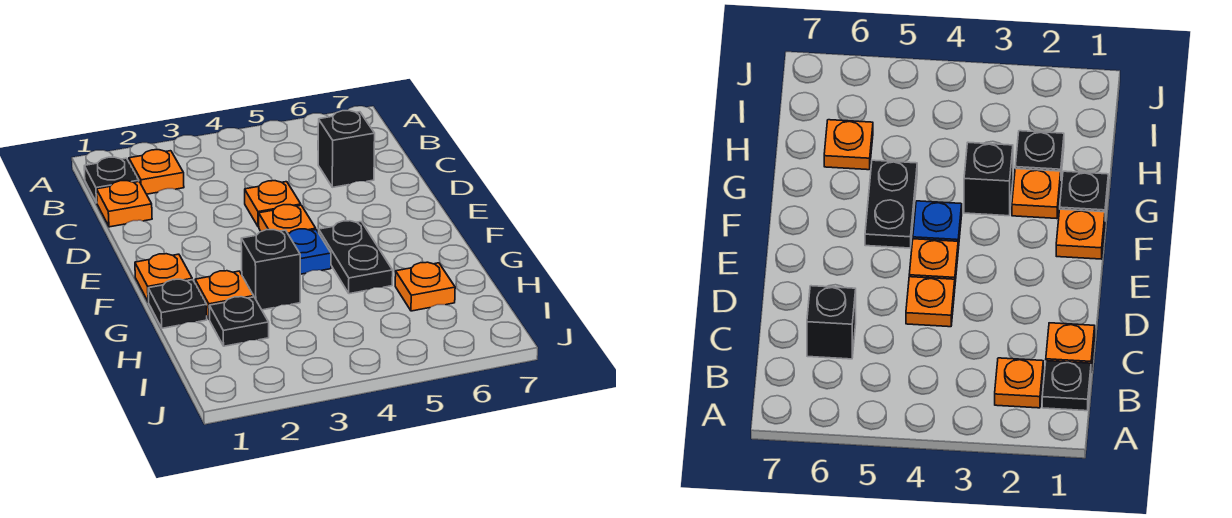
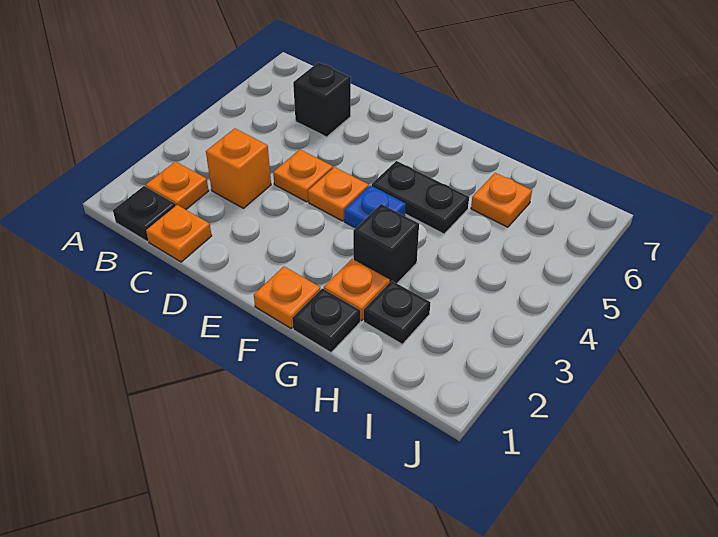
none -> orange 1x1 brick [206,128,271,208]

